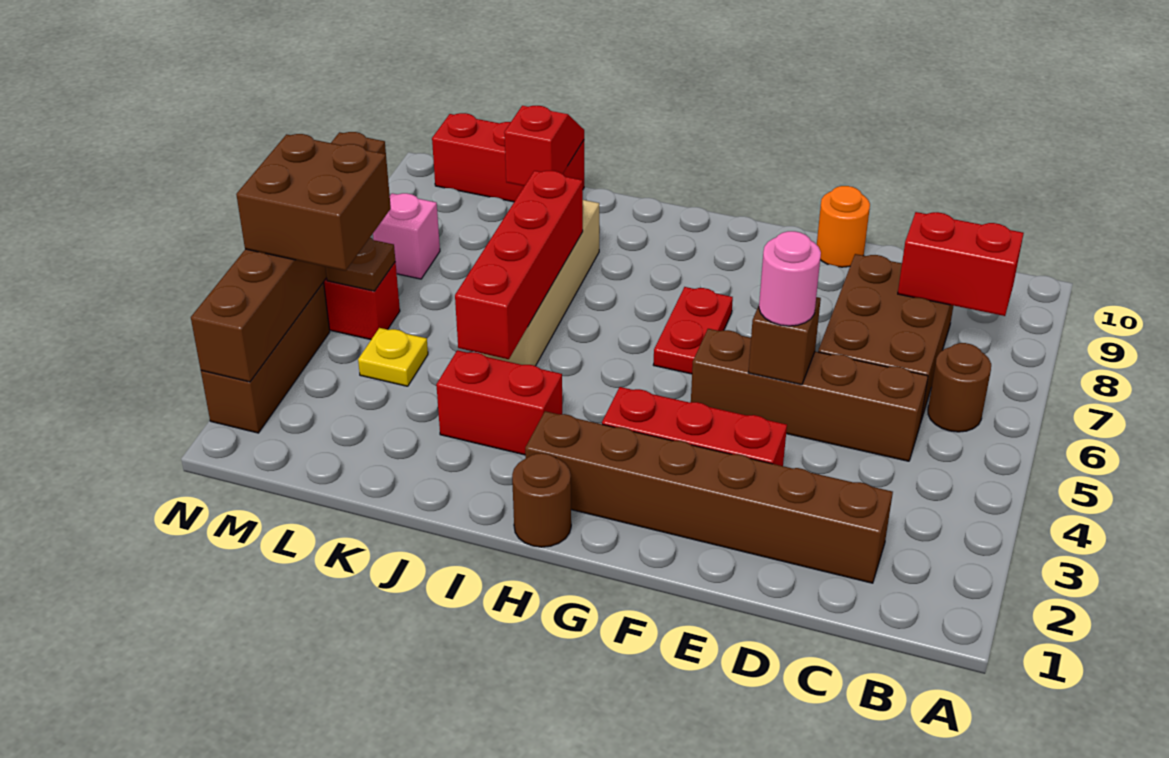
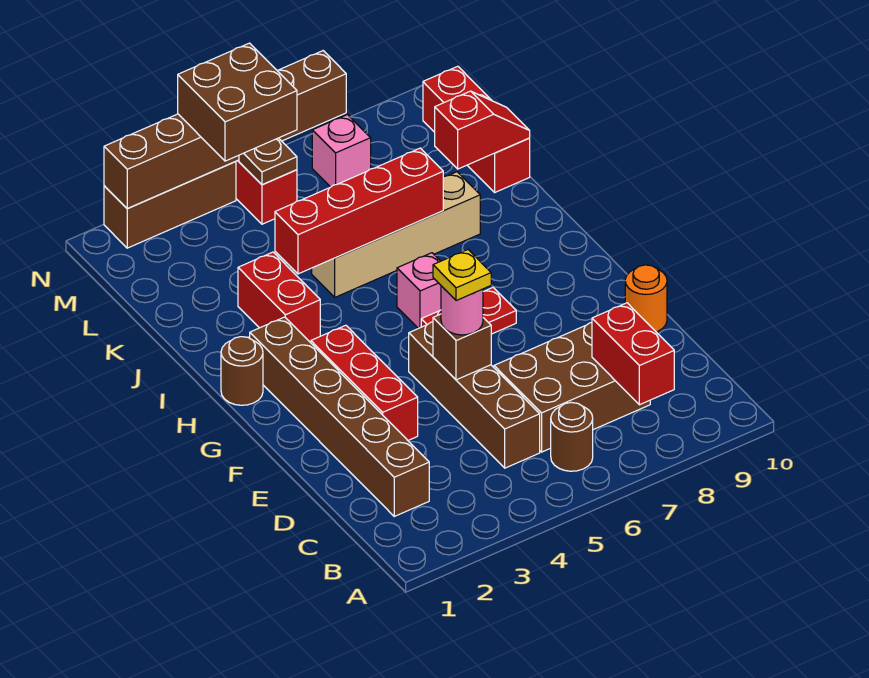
none -> pink 1x1 brick [397,253,441,328]
yellow 1x1 plate [358,328,428,386] -> yellow 1x1 plate moved to [433,250,491,301]

